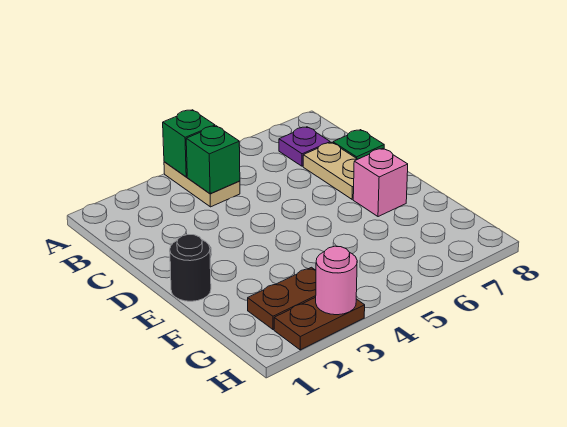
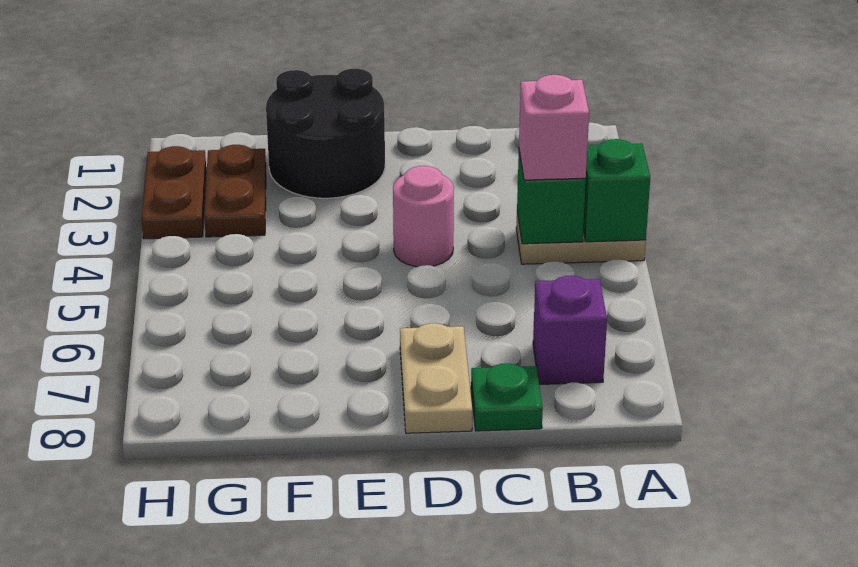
purple 1x1 plate [279,127,330,166] -> purple 1x1 brick [533,276,607,384]
tan 1x2 plate [303,142,357,199] -> tan 1x2 plate turned to [400,323,472,433]
black 1x1 round brick [170,235,211,301] -> black 2x2 round brick [266,69,385,198]
pink 1x1 brick [353,148,408,217] -> pink 1x1 brick moved to [519,75,589,180]
pink 1x1 round brick [316,246,357,315] -> pink 1x1 round brick moved to [393,166,454,267]

